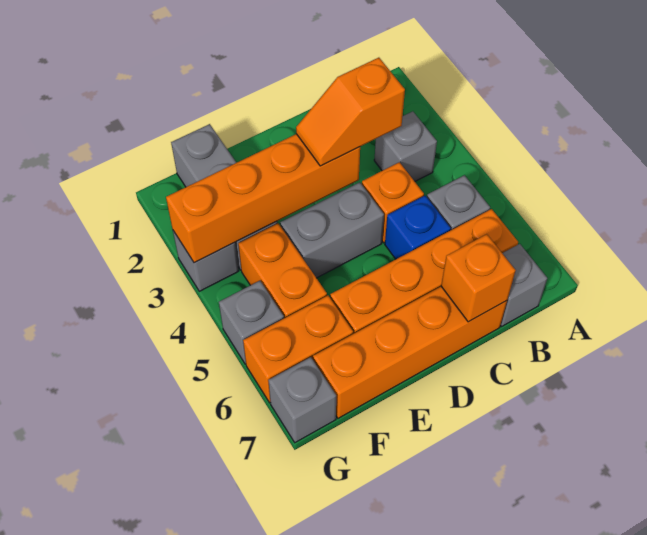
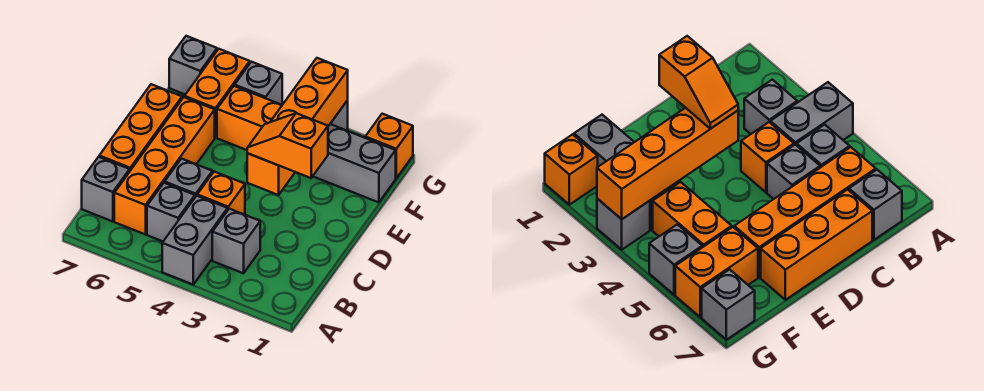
orange 1x2 slope [296,58,405,166] -> orange 1x2 slope turned to [247,113,328,178]
blue 1x1 brick [385,196,451,259] -> grey 1x1 brick [165,159,212,197]
orange 1x4 brick [313,287,507,418] -> orange 1x3 brick [99,84,182,170]
orange 1x1 brick [441,234,516,322] -> orange 1x1 brick moved to [365,114,413,178]
grey 1x2 brick [280,182,384,278] -> grey 1x2 brick moved to [162,196,228,284]

